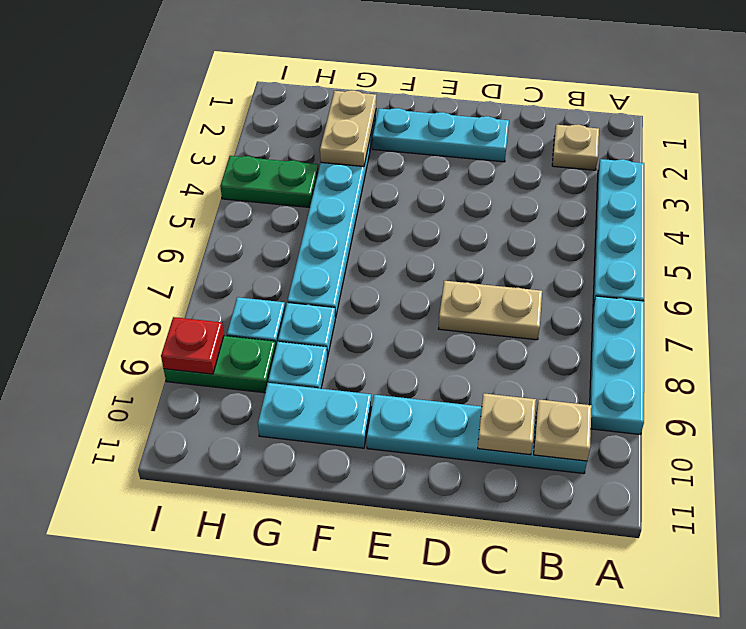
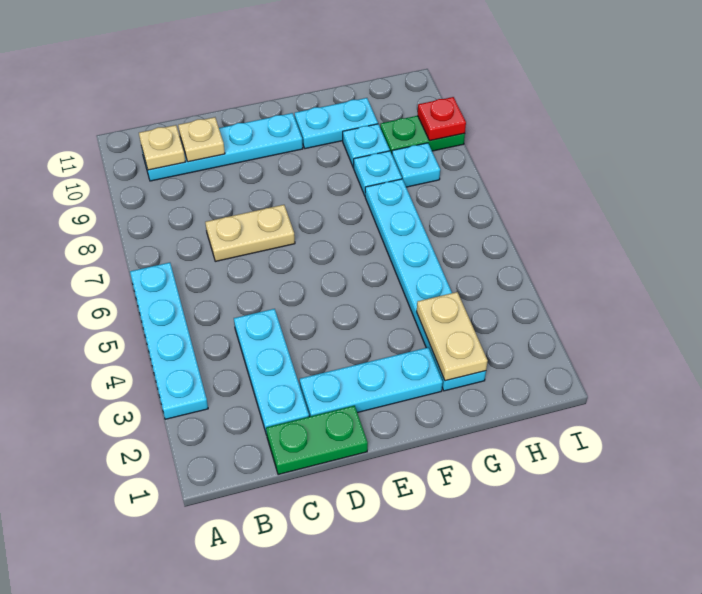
cyan 1x3 plate [590,296,644,435] -> cyan 1x3 plate moved to [234,309,309,435]
tan 1x1 plate [552,124,599,170] -> none
green 1x2 plate [220,156,318,208] -> green 1x2 plate moved to [266,406,368,475]

